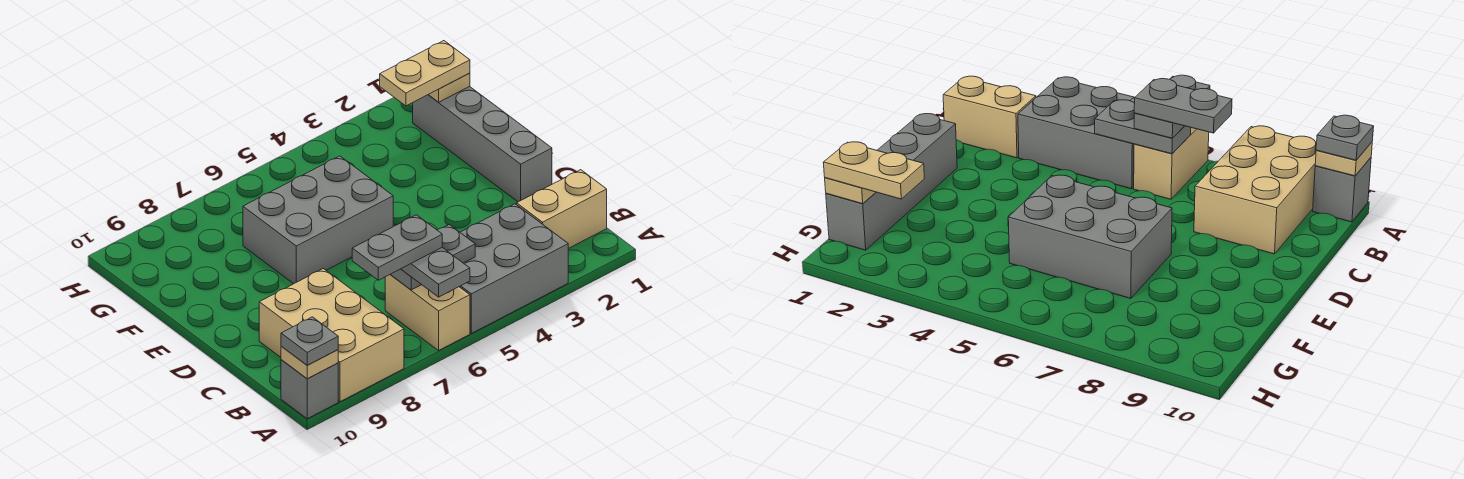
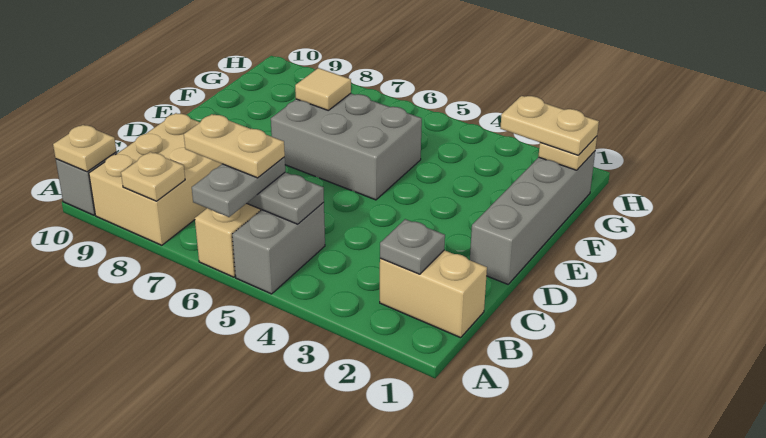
grey 2x3 brick [459,204,568,333] -> grey 1x2 brick [232,202,325,294]
none -> tan 1x1 plate [121,152,185,201]
grey 1x1 plate [281,317,338,365] -> grey 1x1 plate moved to [380,219,445,274]
grey 1x2 plate [352,215,442,280] -> tan 1x2 plate [184,114,285,178]
none -> tan 1x1 tile [295,68,351,110]

